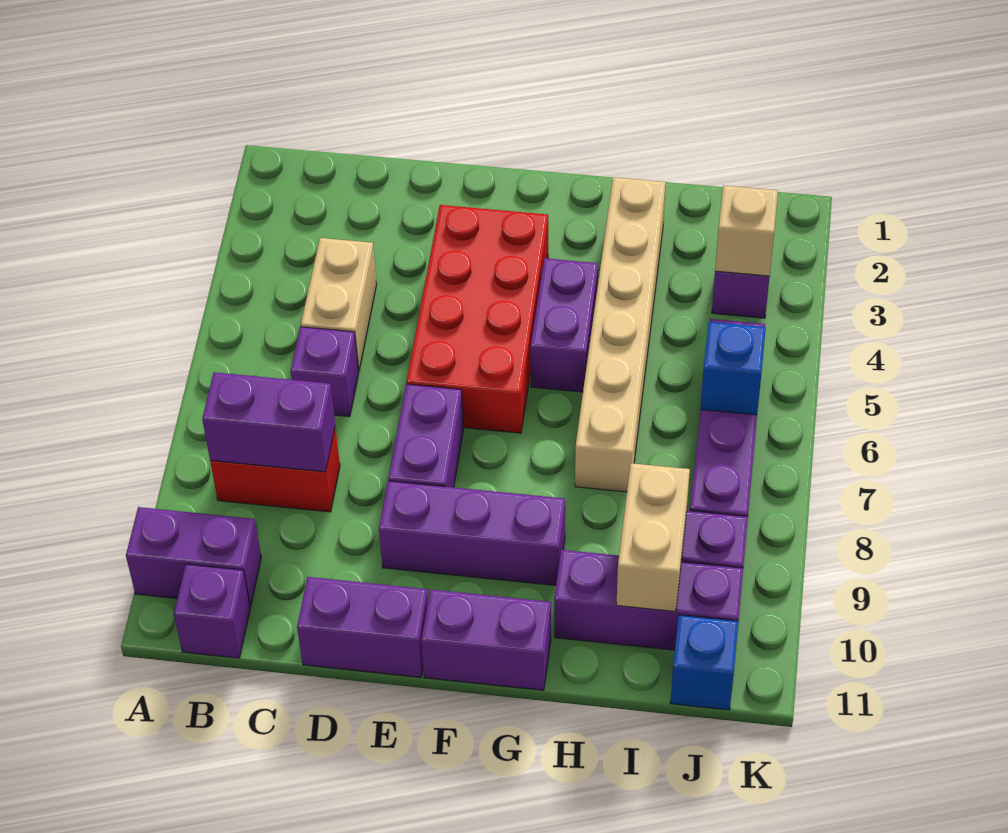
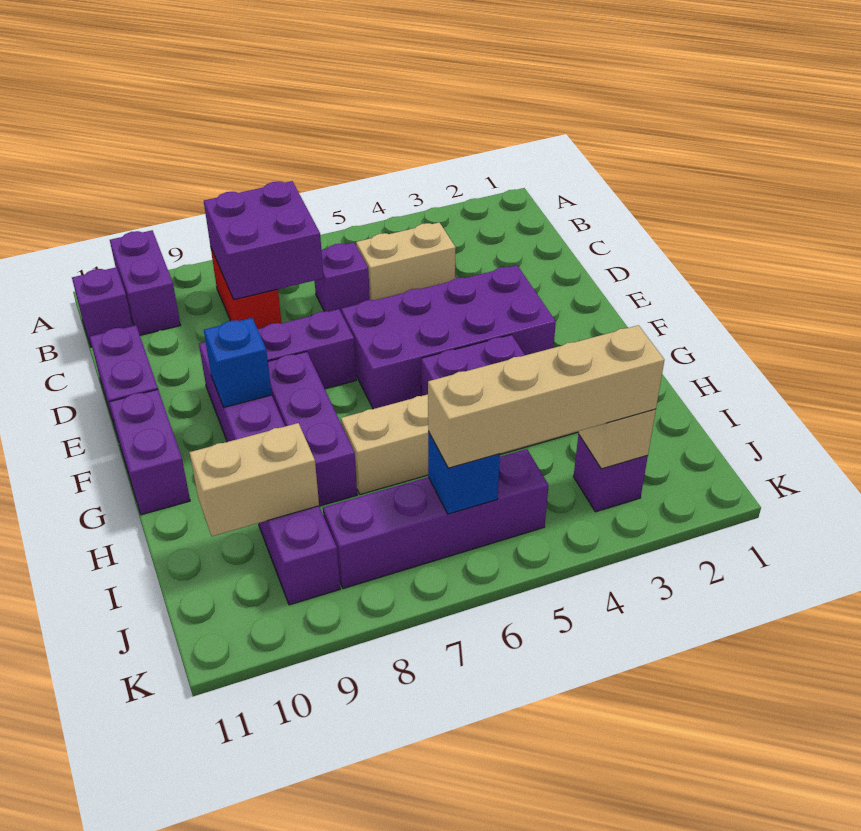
purple 1x2 brick [202,372,335,472] -> purple 2x2 brick [204,181,323,300]
red 2x4 brick [406,205,548,433] -> purple 2x4 brick [341,265,556,409]
purple 1x3 brick [554,550,743,650] -> purple 1x3 brick moved to [268,352,357,506]
none -> tan 1x4 brick [428,325,664,468]
blue 1x1 brick [671,615,738,710] -> blue 1x1 brick moved to [204,318,272,407]

